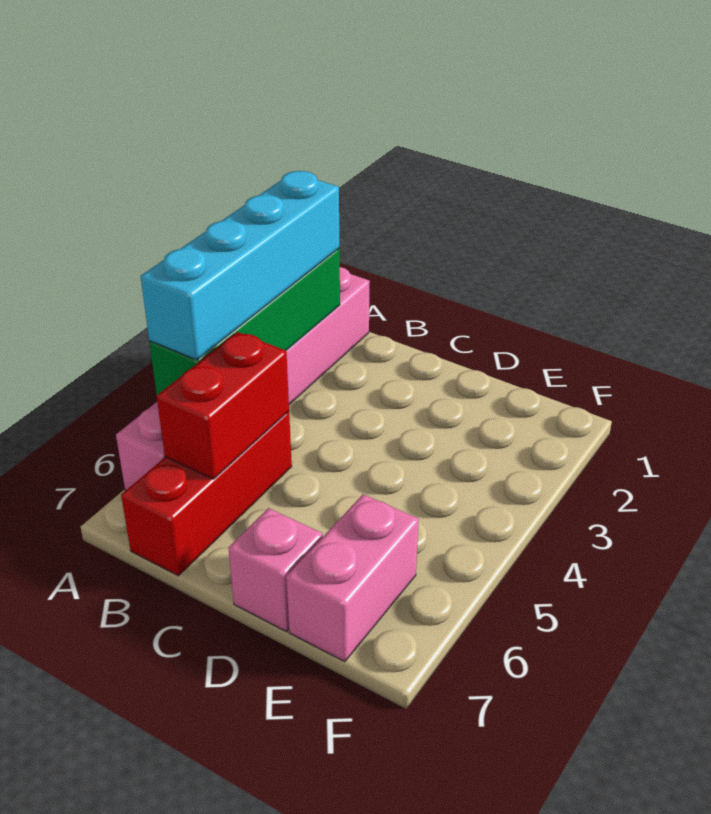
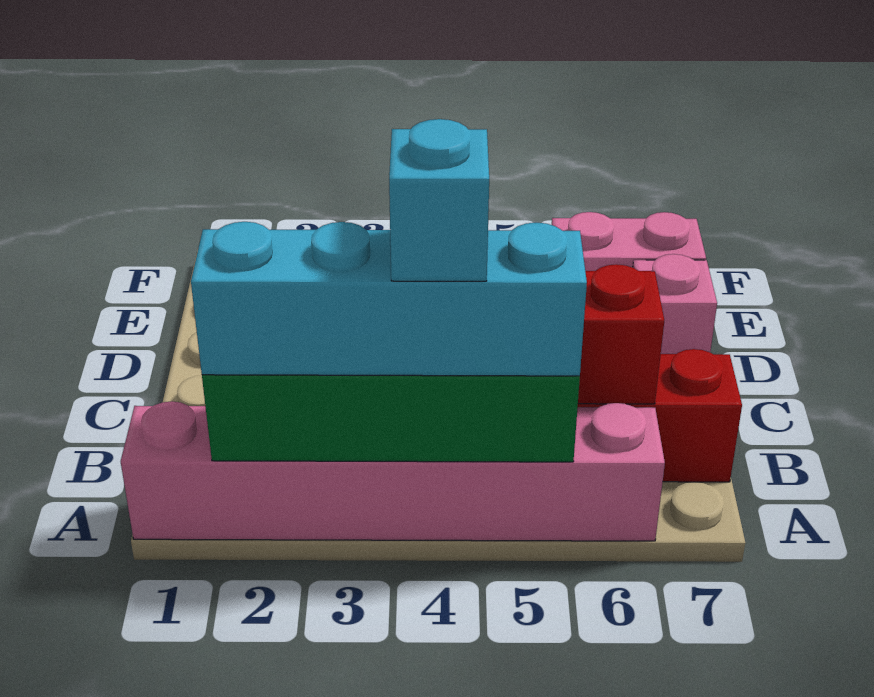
none -> cyan 1x1 brick [389,119,489,281]

